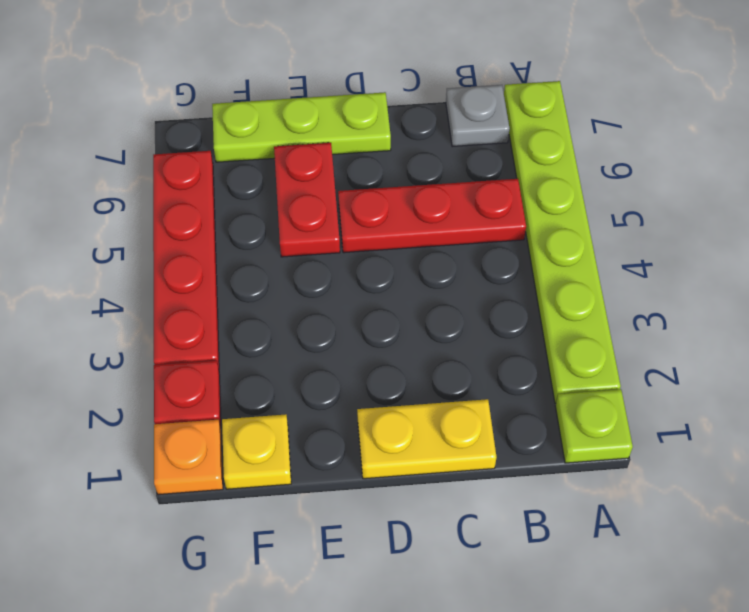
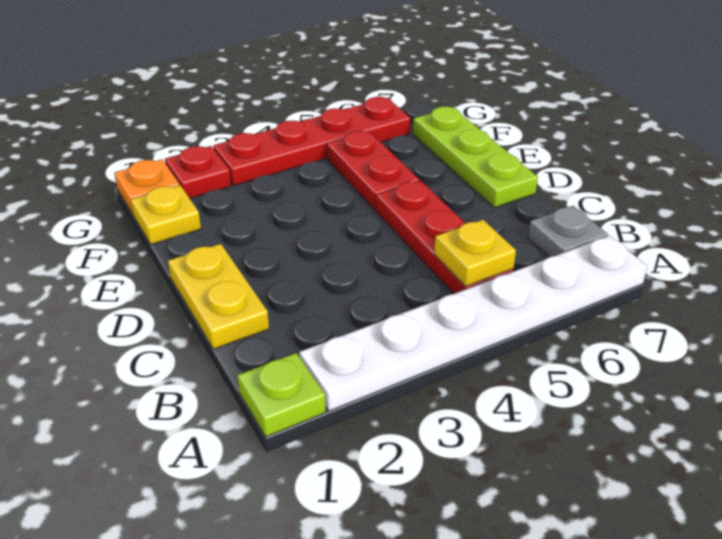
lime 1x6 plate [504,81,621,403] -> white 1x6 plate [299,236,647,411]
none -> yellow 1x1 plate [434,220,516,286]
red 1x2 plate [274,143,340,257] -> red 1x2 plate turned to [327,131,419,210]

